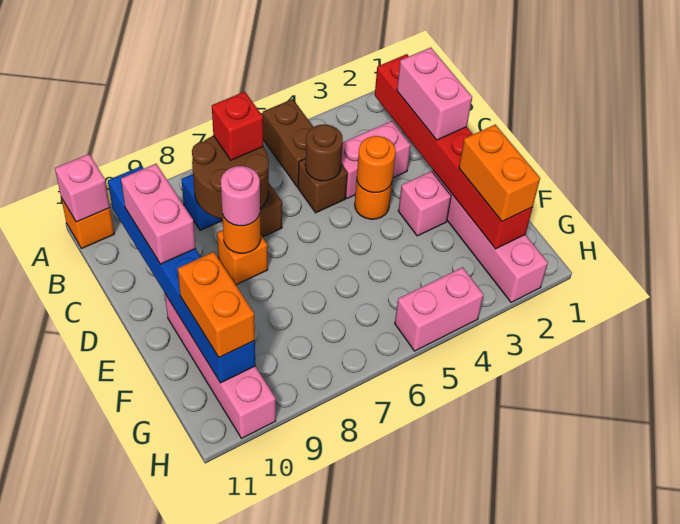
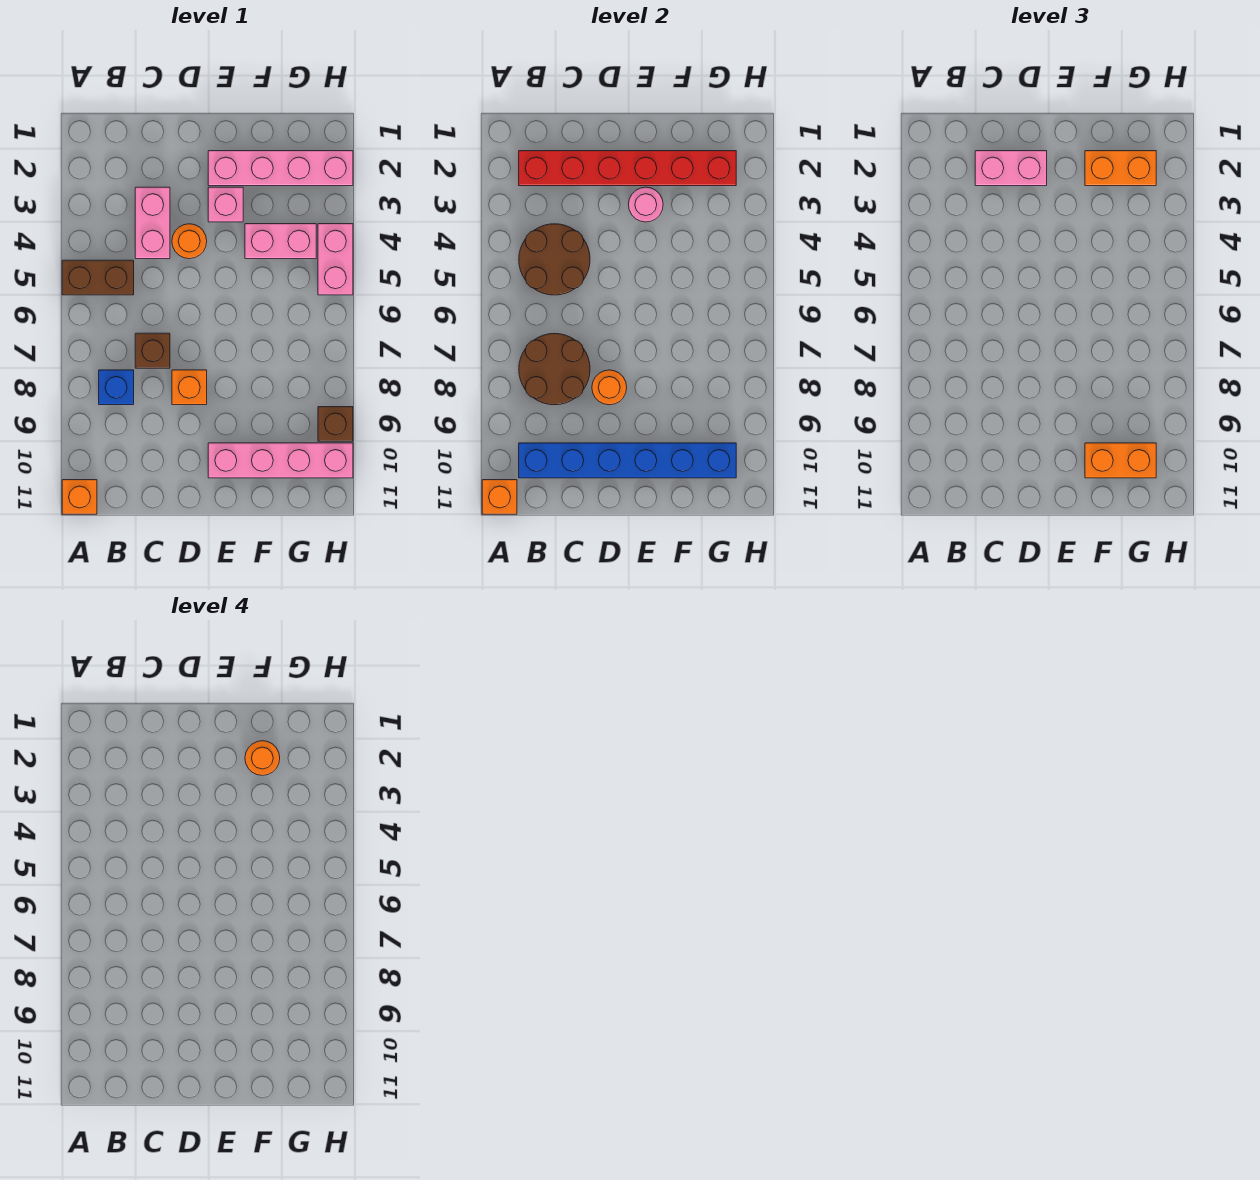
pink 1x1 brick [55,154,110,222] -> orange 1x1 brick [482,480,517,514]
red 1x1 brick [212,92,263,160] -> none
brown 1x1 brick [298,159,348,213] -> brown 1x1 brick moved to [318,407,353,441]
brown 1x1 round brick [305,124,343,181] -> brown 2x2 round brick [519,224,590,295]
pink 1x2 brick [121,164,196,264] -> pink 1x2 brick moved to [245,224,316,259]
orange 1x1 round brick [357,136,396,193] -> orange 1x1 round brick moved to [245,741,280,775]
pink 1x1 round brick [221,166,260,226] -> pink 1x1 round brick moved to [628,187,663,222]

